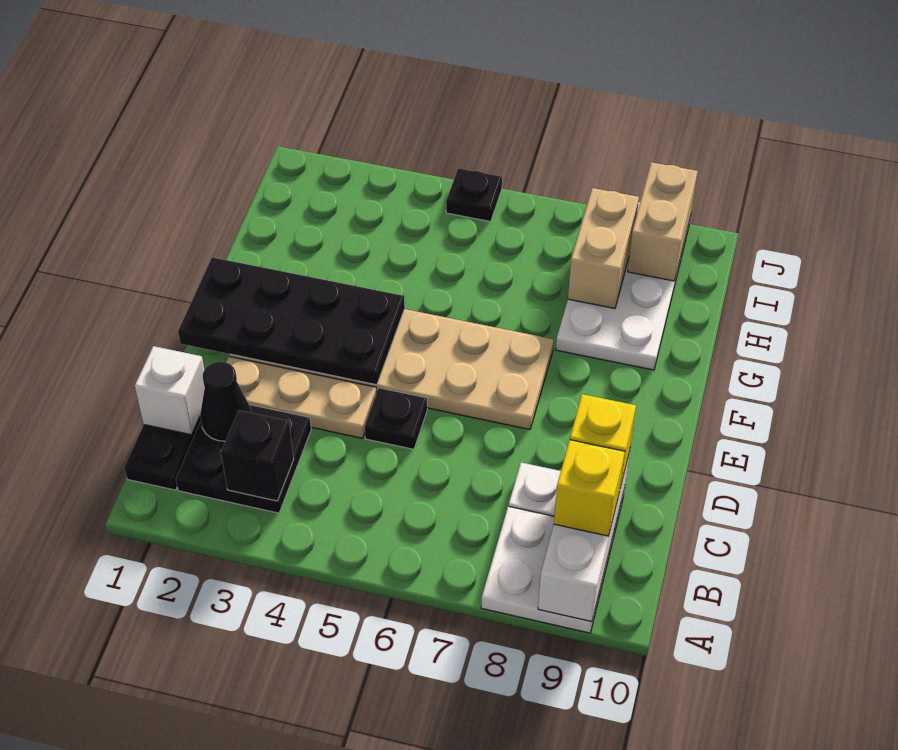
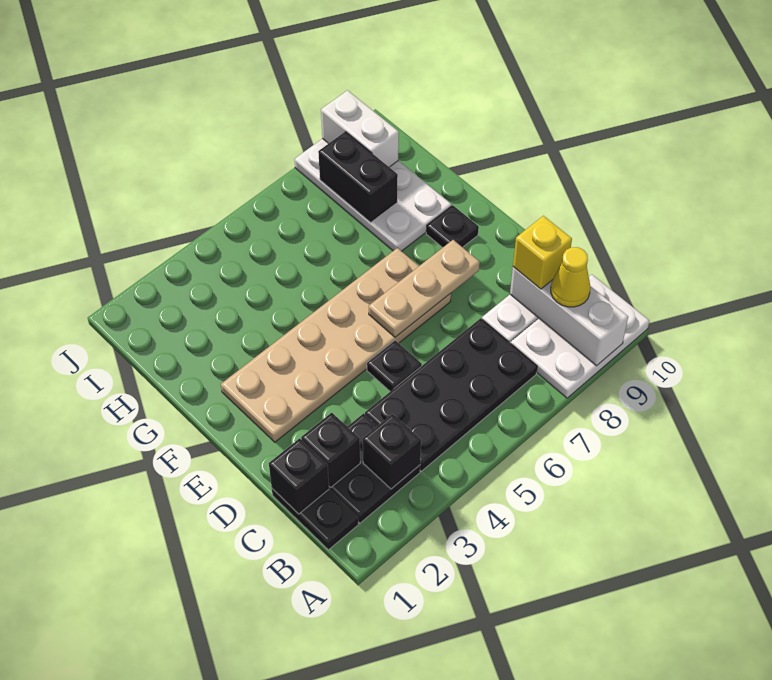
white 2x2 plate [481,506,614,633] -> white 2x3 plate [511,275,649,398]
yellow 1x1 brick [554,440,625,536] -> yellow 1x1 cone [551,247,590,307]
white 1x1 brick [135,346,205,435] -> black 1x1 brick [269,438,329,514]
black 1x1 cone [200,362,251,441] -> black 1x1 brick [301,413,360,488]
tan 1x3 plate [226,356,377,438] -> tan 1x3 plate moved to [369,240,480,337]
black 2x4 plate [178,257,405,385] -> black 2x4 plate moved to [365,318,537,471]
tan 1x2 brick [568,188,639,309] -> black 1x2 brick [318,132,398,223]
tan 1x2 brick [628,162,698,281] -> white 1x2 brick [321,90,399,167]
black 1x1 plate [446,168,502,222] -> black 1x1 plate moved to [426,205,479,248]

